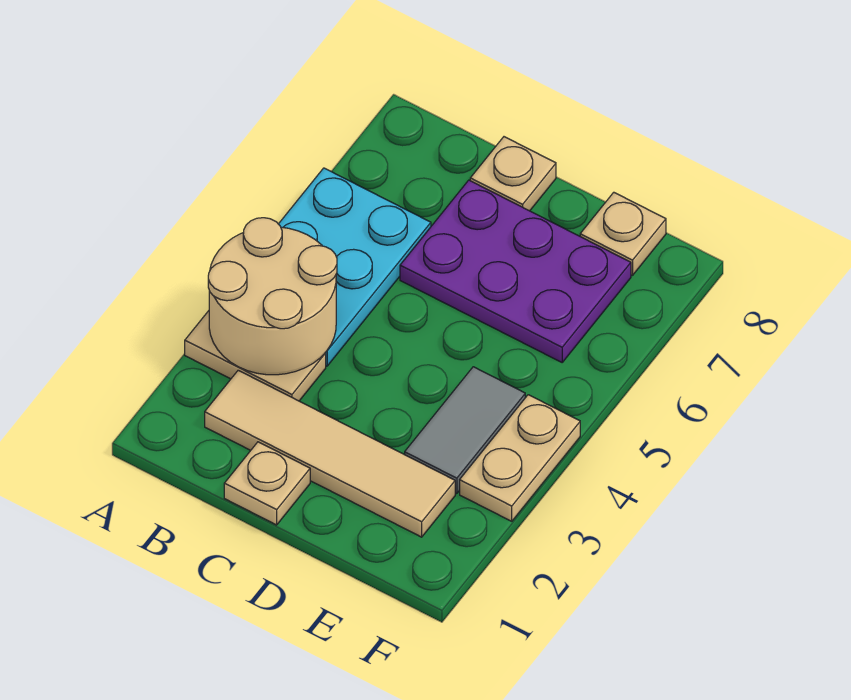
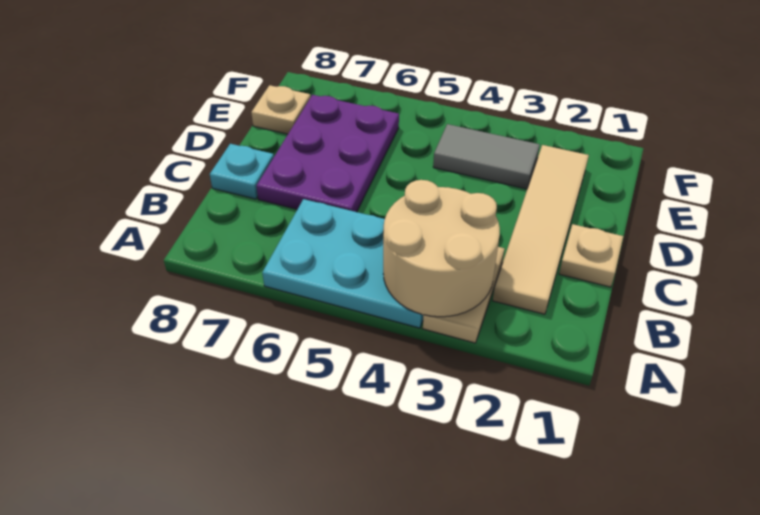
tan 1x1 plate [470,137,556,211] -> cyan 1x1 plate [210,144,274,199]
tan 1x2 plate [460,395,580,521] -> none

